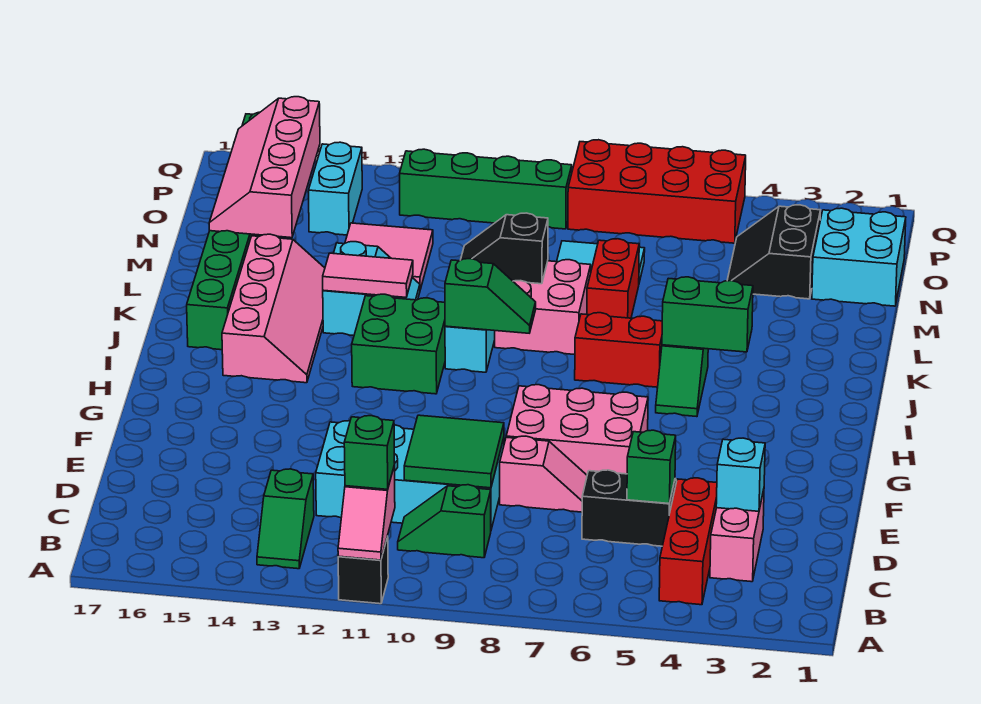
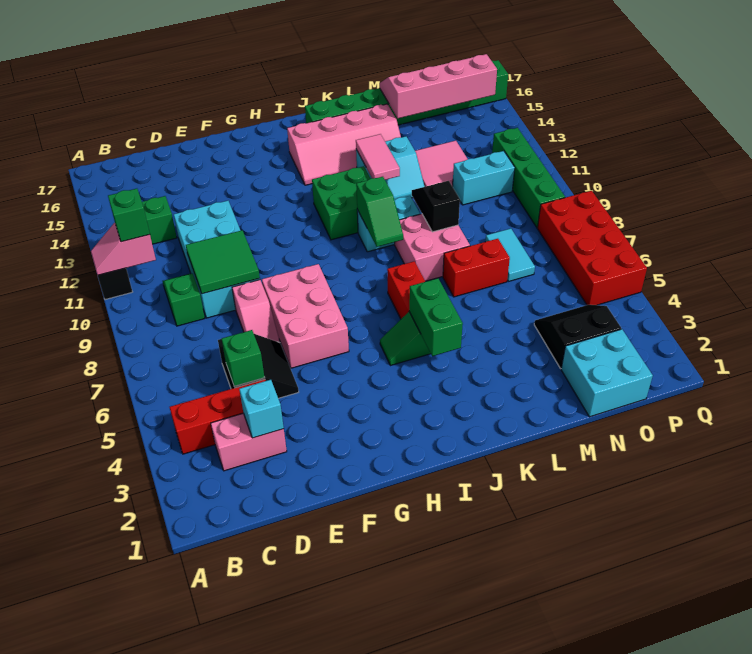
cyan 1x2 brick [308,142,362,235] -> cyan 1x2 brick moved to [453,151,515,205]

